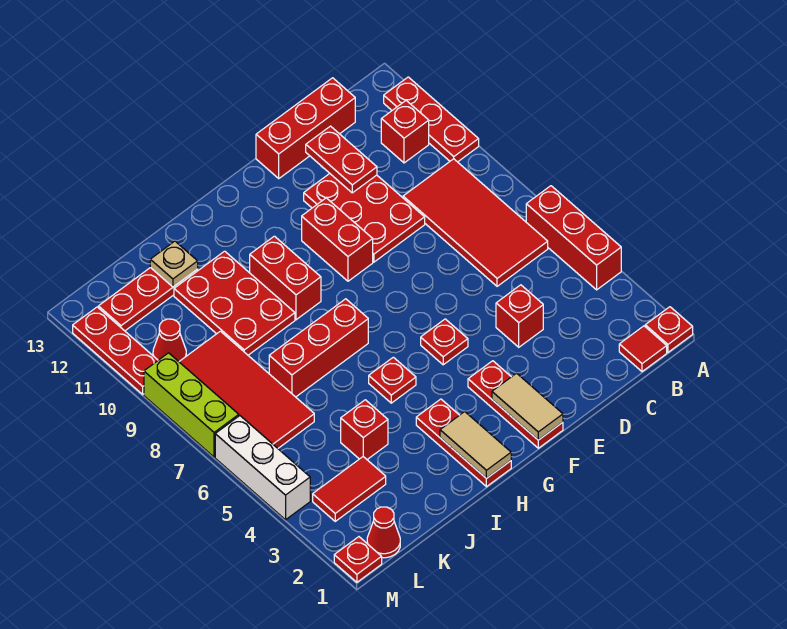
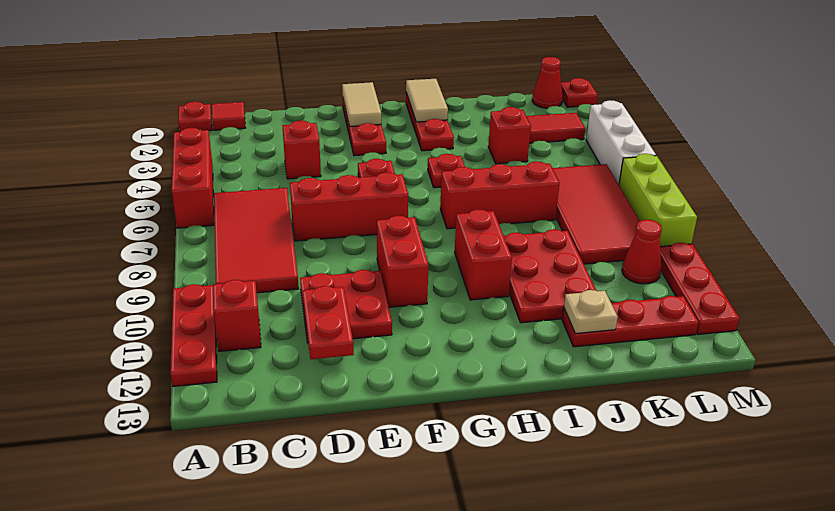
red 1x3 brick [256,78,355,178] -> red 1x3 brick moved to [290,172,408,241]
red 2x3 plate [304,174,425,262] -> red 2x2 plate [300,270,392,343]

